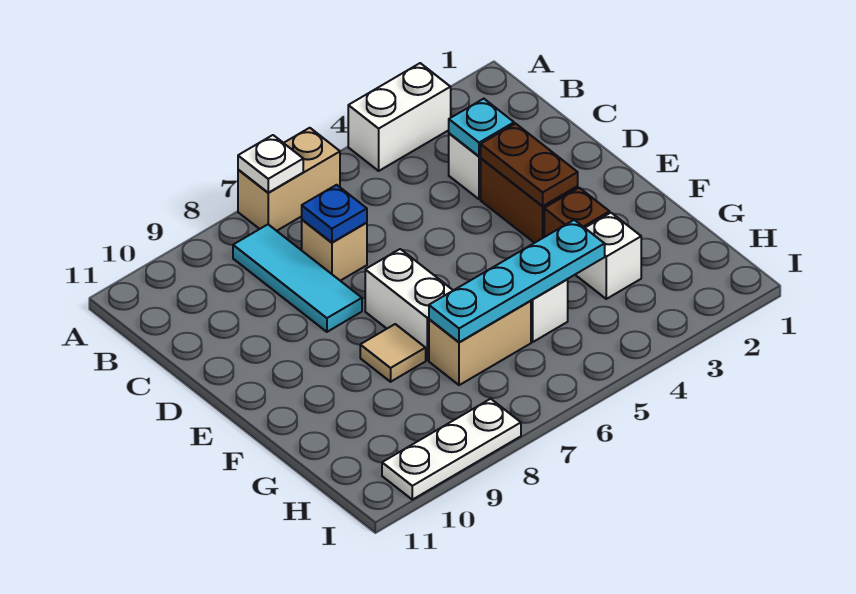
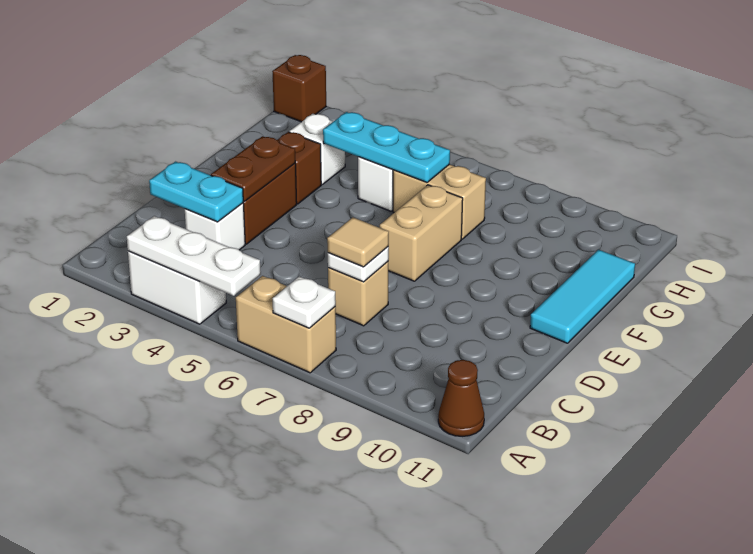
none -> brown 1x1 cone [438,360,484,436]
cyan 1x3 tile [233,225,362,332] -> cyan 1x3 tile moved to [530,250,635,343]
cyan 1x1 plate [449,99,514,156] -> cyan 1x2 plate [149,162,243,222]
blue 1x1 plate [302,185,367,242] -> white 1x1 plate [328,247,389,282]
white 1x2 brick [365,249,453,360] -> tan 1x2 brick [380,185,463,281]
tan 1x1 tile [360,324,426,382] -> tan 1x1 tile moved to [327,217,389,267]
cyan 1x4 plate [429,220,605,342] -> cyan 1x3 plate [323,112,450,182]
none -> brown 1x1 brick [272,55,326,122]
white 1x3 plate [382,399,521,500] -> white 1x3 plate moved to [127,216,261,296]

